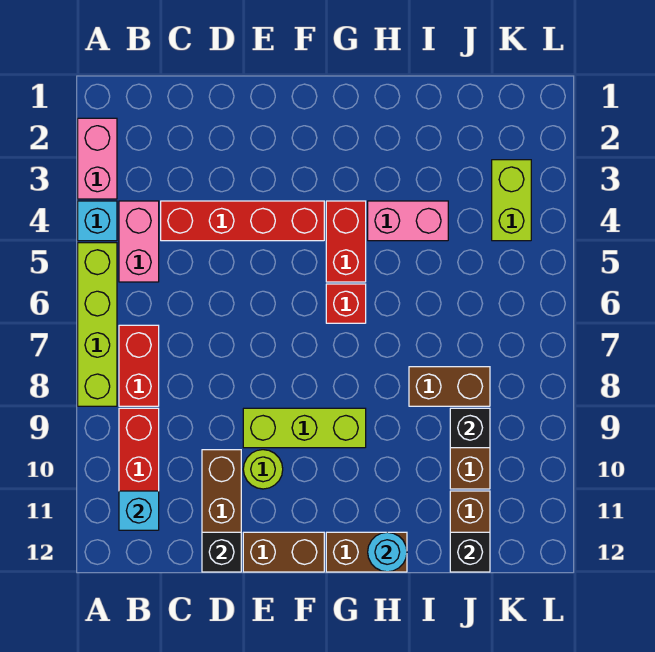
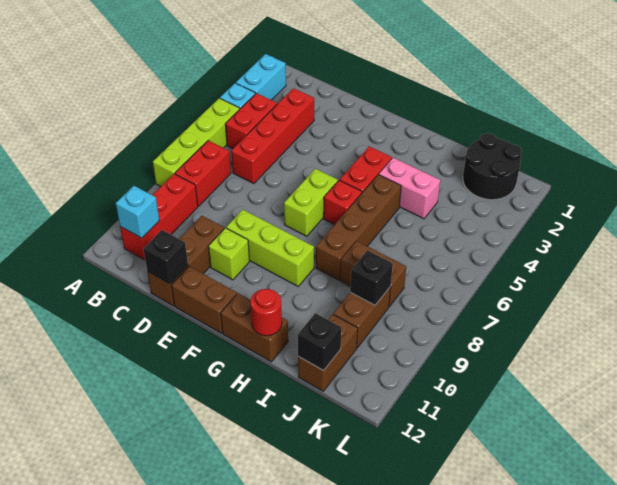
pink 1x2 brick [78,118,117,199] -> cyan 1x2 brick [236,54,286,100]
pink 1x2 brick [119,201,159,282] -> red 1x2 brick [226,93,277,149]
red 1x4 brick [161,201,324,241] -> red 1x4 brick turned to [231,88,314,184]
lime 1x1 round brick [243,450,283,489] -> lime 1x1 brick [208,228,249,280]
none -> brown 1x4 brick [316,175,401,280]
cyan 1x1 round brick [368,532,407,572] -> red 1x1 round brick [250,289,282,336]
none -> black 2x2 round brick [463,133,522,200]
lime 1x2 brick [492,160,531,241] -> lime 1x2 brick moved to [284,169,338,236]

